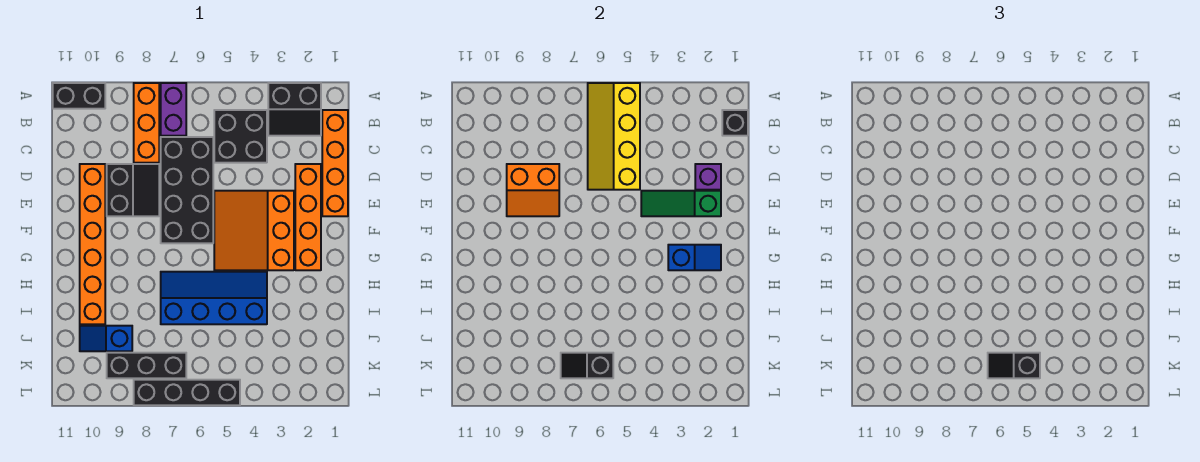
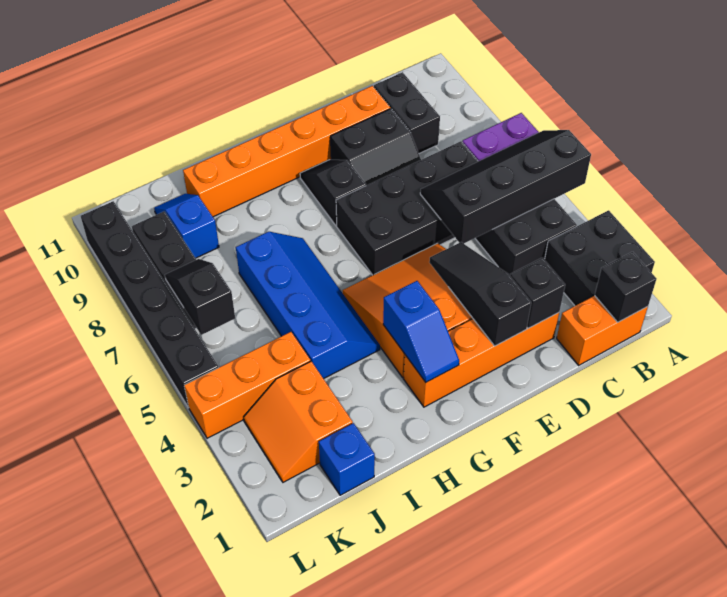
black 2x2 slope [268,83,321,136] -> black 2x2 brick [545,210,655,306]
yellow 2x4 slope [588,83,640,190] -> black 2x4 slope [420,130,591,244]
orange 1x3 brick [134,83,159,163] -> orange 1x3 brick moved to [184,332,311,438]
black 1x2 brick [53,83,105,109] -> black 1x2 brick moved to [374,72,440,153]
orange 1x4 brick [322,110,348,216] -> orange 1x2 brick [557,296,648,365]
purple 1x1 brick [695,164,721,190] -> black 1x1 brick [510,258,565,328]
orange 2x2 slope [507,164,559,216] -> orange 2x2 slope moved to [244,361,353,482]
green 1x3 slope [641,191,721,216] -> black 1x3 slope [429,242,531,346]
none -> blue 1x1 brick [319,423,375,495]
black 1x2 slope [988,353,1040,378] -> black 1x2 slope moved to [300,160,366,226]
black 1x4 brick [134,380,240,405] -> black 1x6 brick [81,201,219,408]

